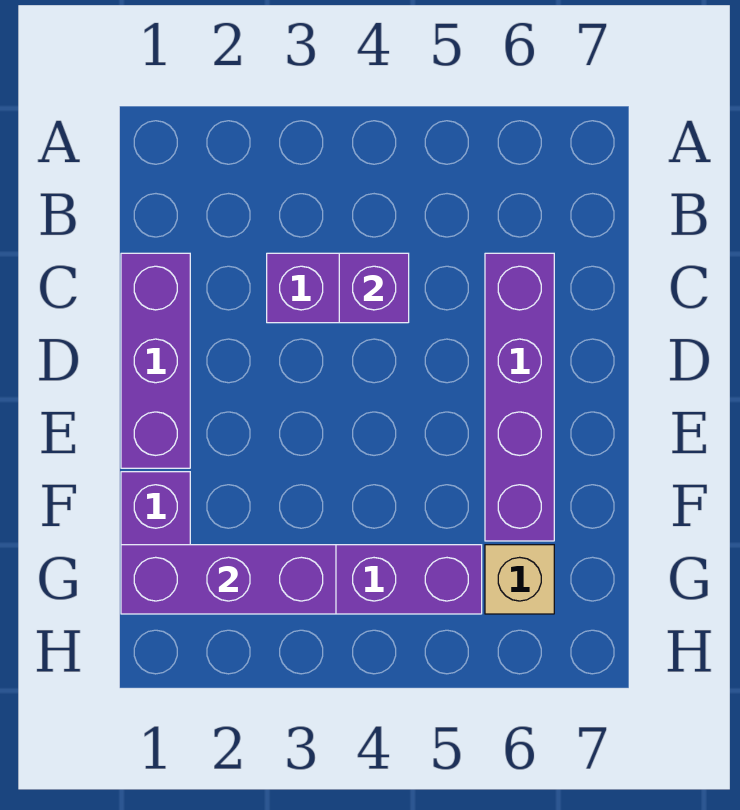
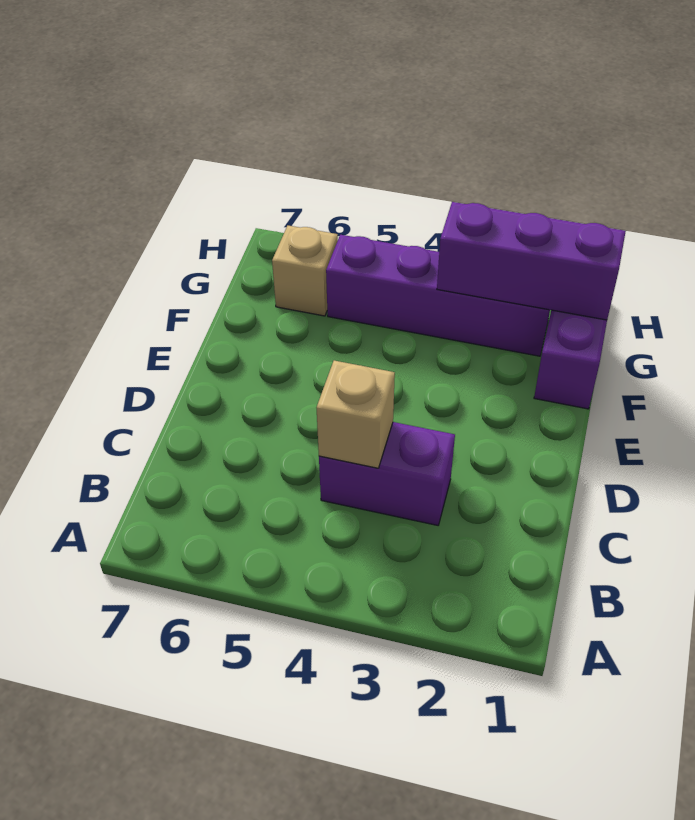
purple 1x3 brick [121,253,190,468] -> none
purple 1x1 brick [339,253,409,323] -> tan 1x1 brick [316,360,395,468]
purple 1x4 brick [485,253,554,541] -> none

